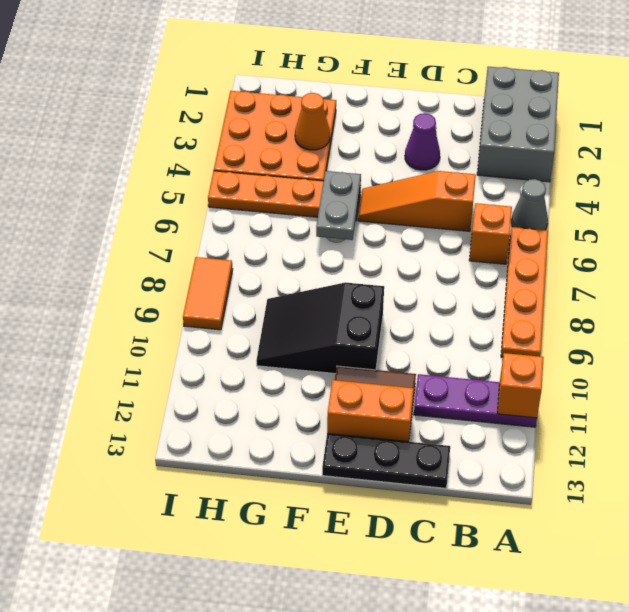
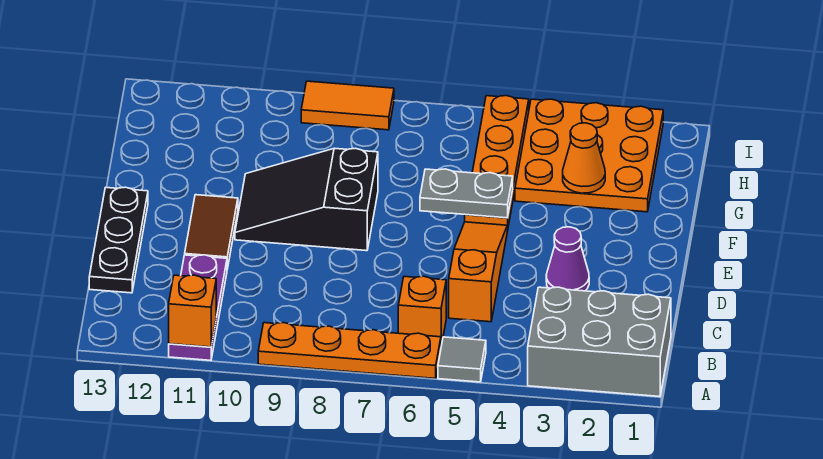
grey 1x1 cone [511,179,548,230] -> grey 1x1 tile [438,337,486,382]
orange 1x2 brick [327,380,414,442] -> none
black 2x3 slope [256,283,384,374] -> black 2x3 slope turned to [235,148,378,251]

